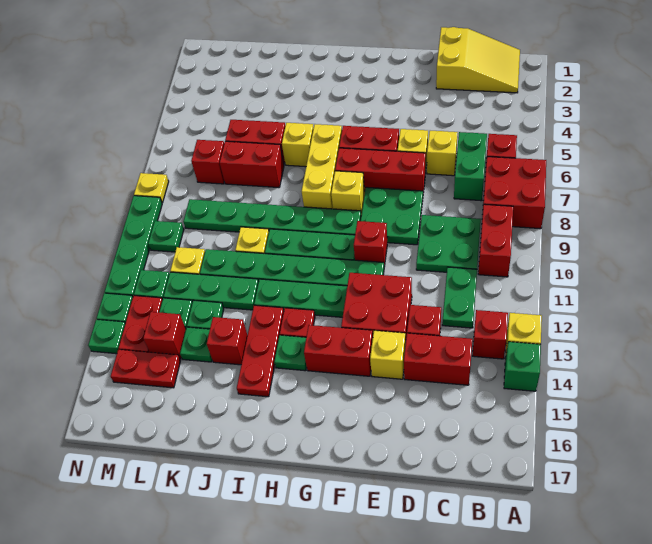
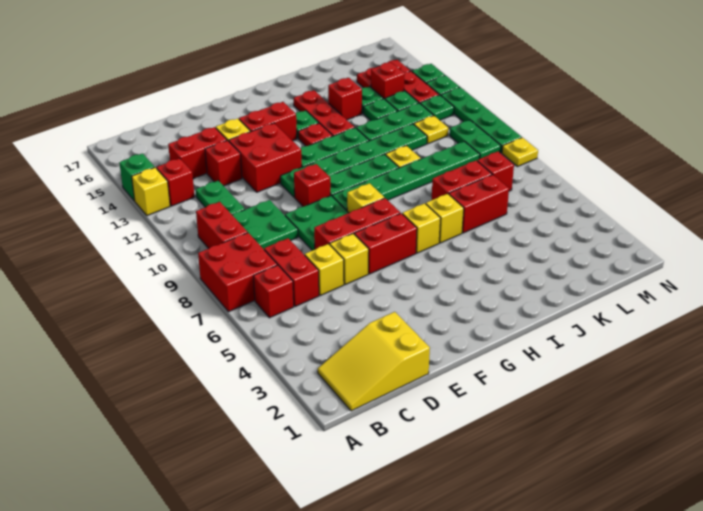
green 1x2 brick [454,132,487,201] -> red 1x2 brick [264,238,319,306]
yellow 1x3 brick [302,124,342,209] -> yellow 1x1 brick [402,203,440,253]
green 1x1 plate [148,221,184,252] -> green 1x2 plate [450,120,501,159]

